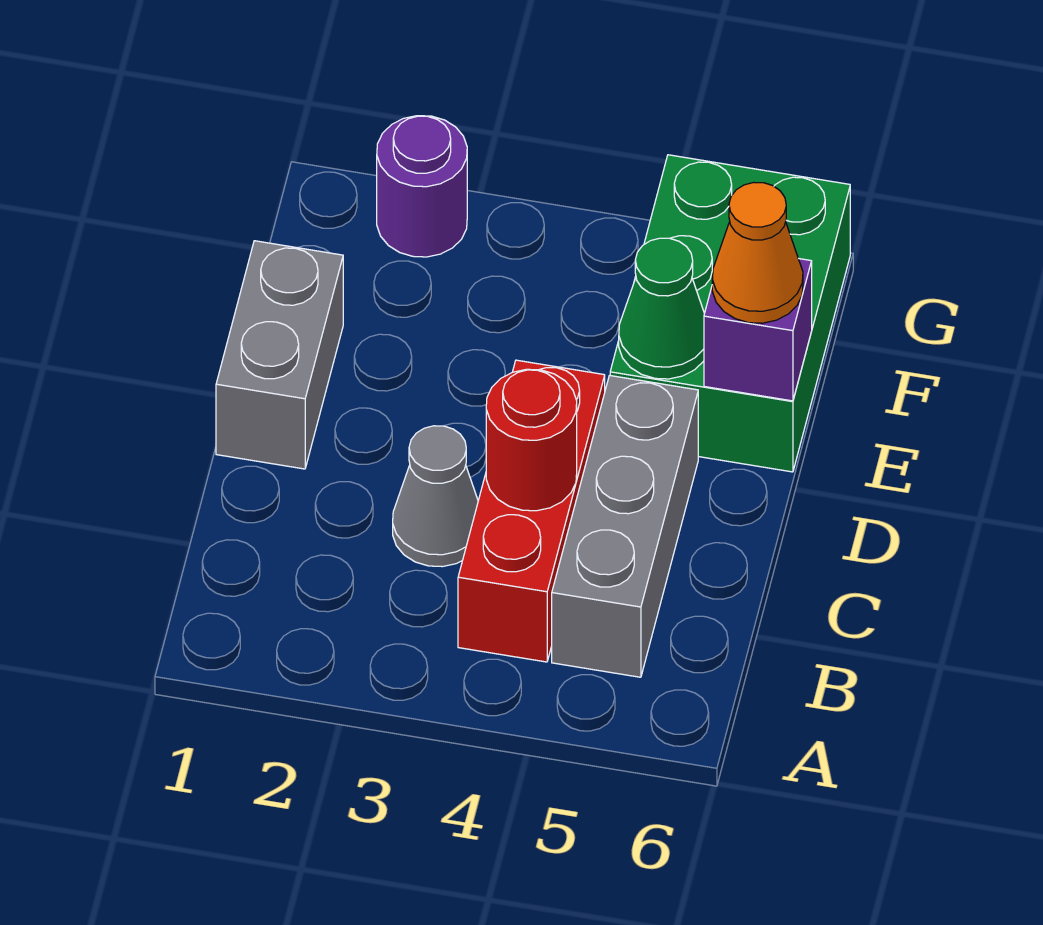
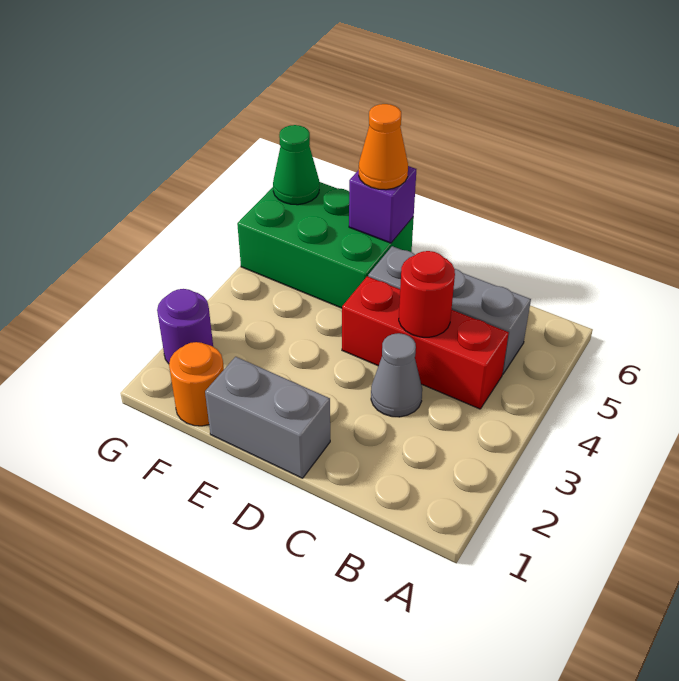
green 1x1 cone [619,238,704,379] -> green 1x1 cone moved to [273,125,319,205]
none -> orange 1x1 round brick [169,342,224,426]

